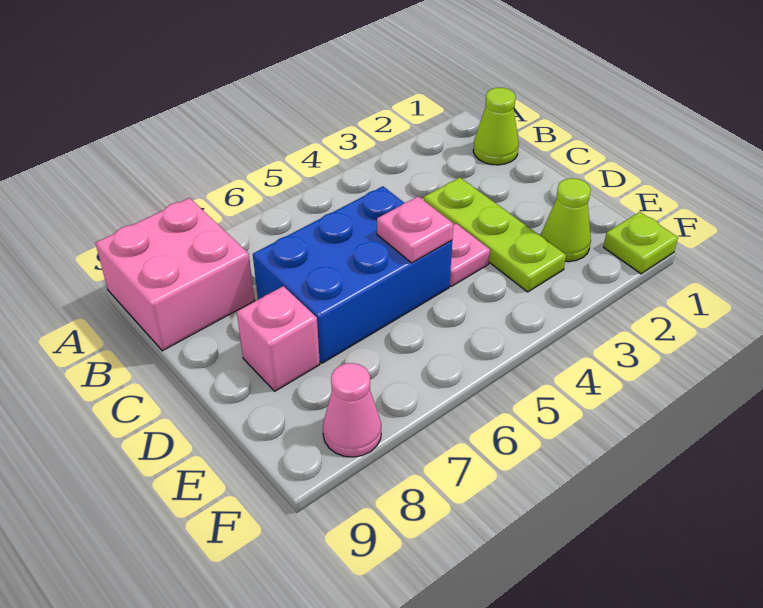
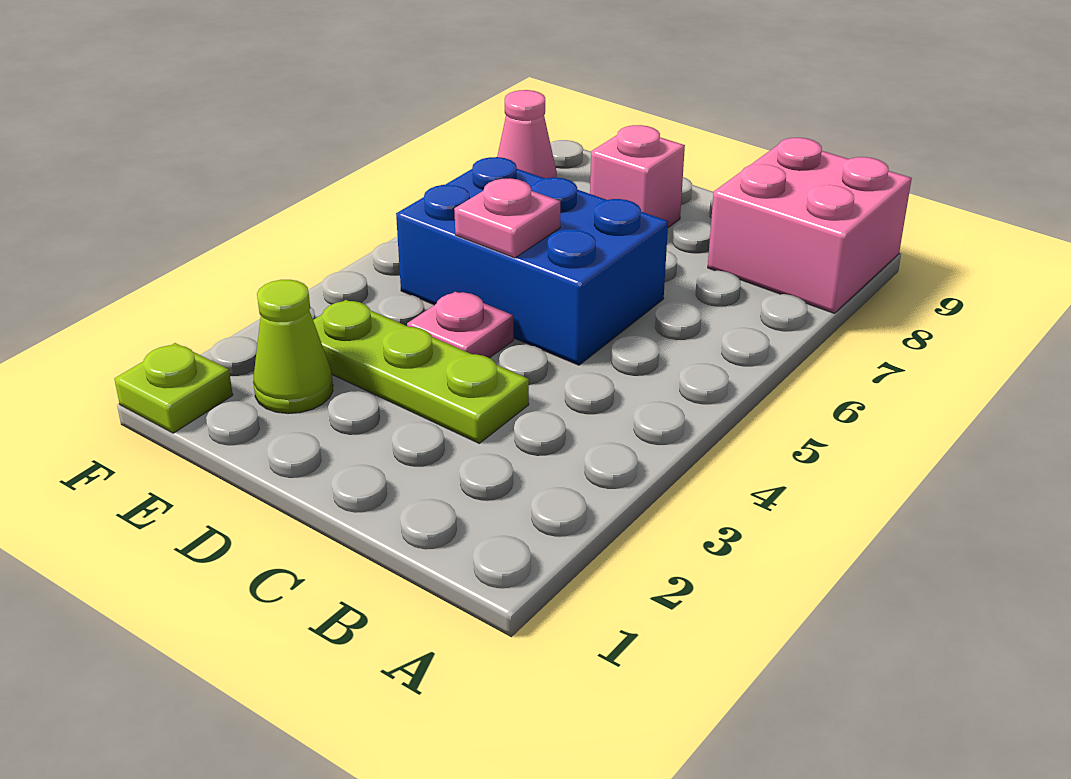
lime 1x1 cone [473,88,519,165] -> none
blue 2x3 brick [253,186,452,363] -> blue 2x3 brick turned to [396,157,668,365]

